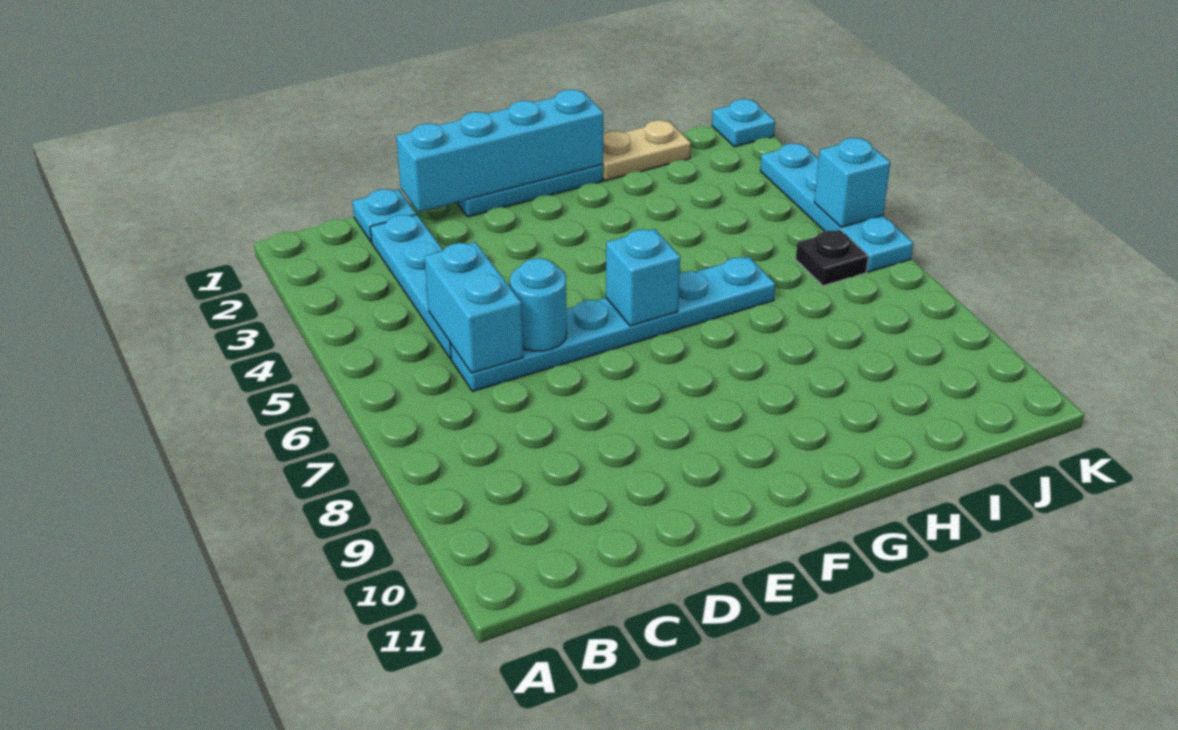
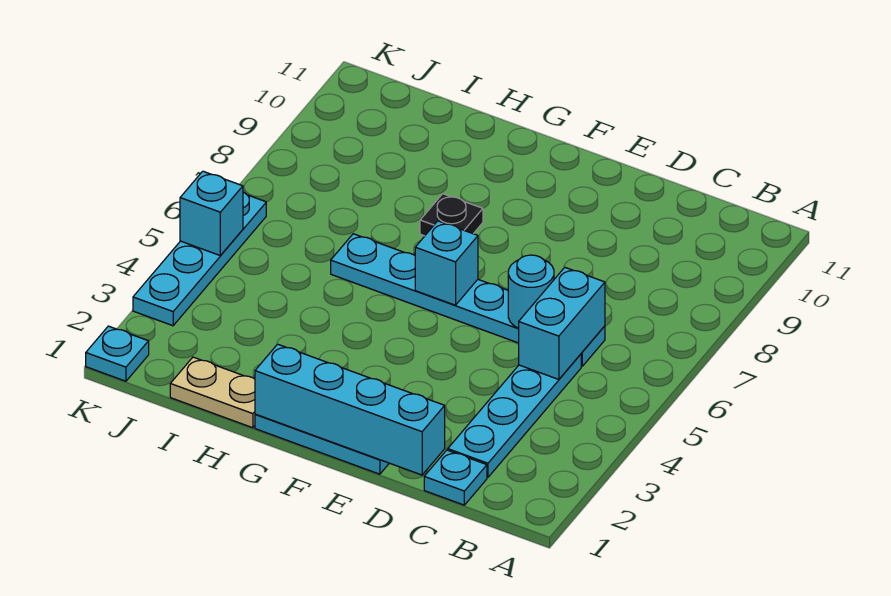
black 1x1 plate [796,230,868,286] -> black 1x1 plate moved to [420,194,483,236]

